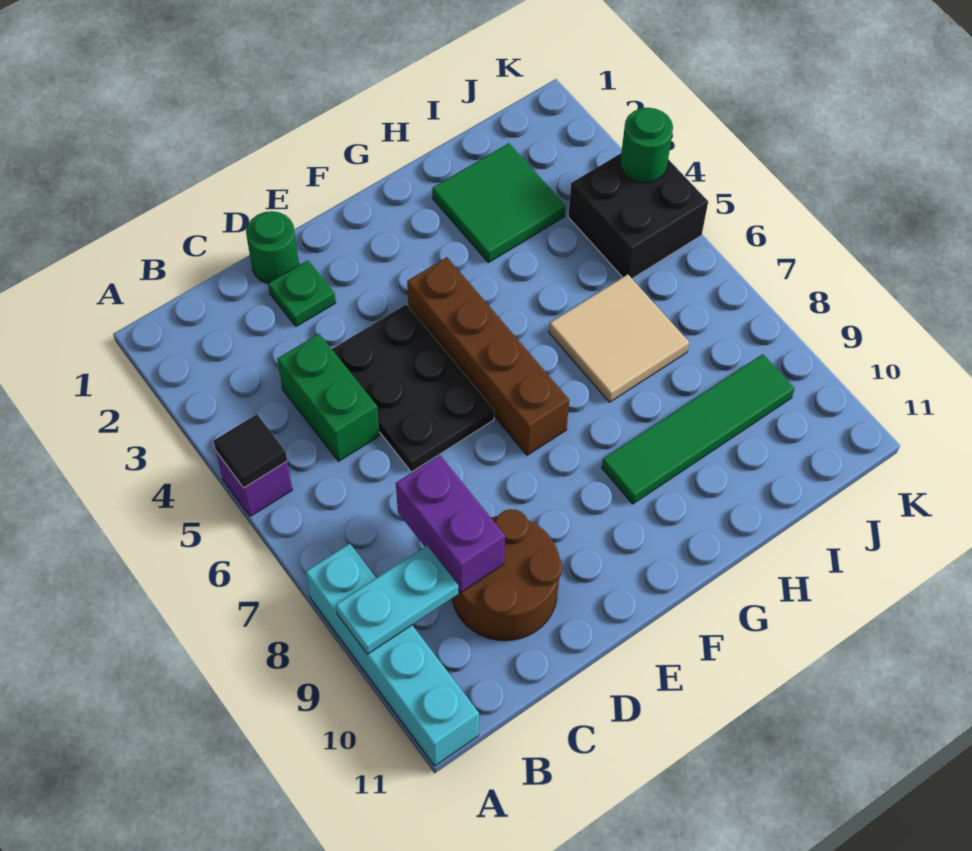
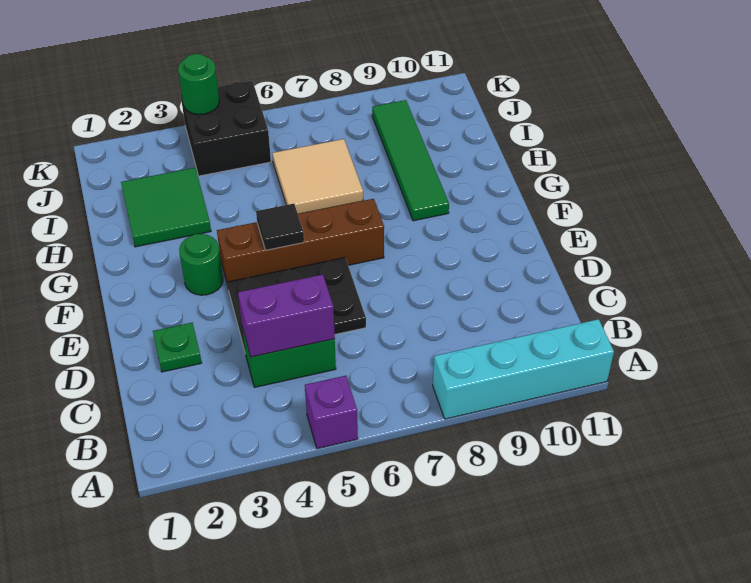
black 1x1 tile [213,414,287,488] -> black 1x1 tile moved to [256,204,304,250]
cyan 1x2 plate [336,546,458,654] -> none
purple 1x2 brick [396,455,505,592] -> purple 1x2 brick moved to [238,274,335,357]
brown 2x2 round brick [452,509,562,641] -> none
green 1x1 round brick [246,211,299,284] -> green 1x1 round brick moved to [179,234,223,295]

